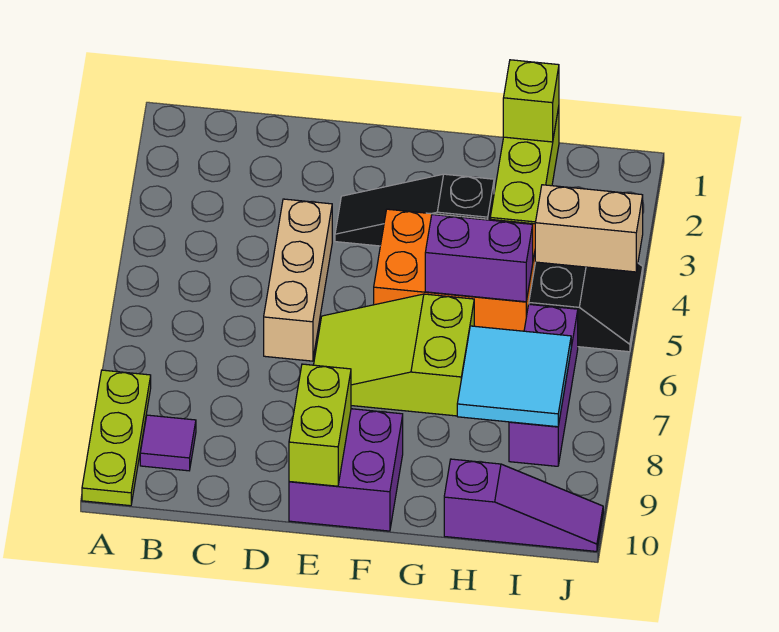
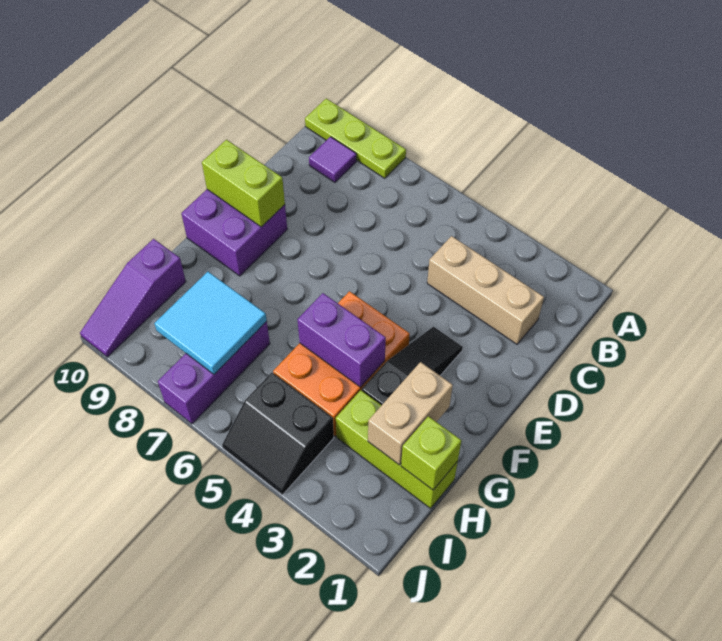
tan 1x3 brick [264,199,332,361] -> tan 1x3 brick moved to [427,236,544,344]
lime 2x3 slope [314,294,474,416] -> none
purple 1x2 brick [425,215,533,302] -> purple 1x2 brick turned to [297,293,386,387]
tan 1x2 brick [535,185,643,272] -> tan 1x2 brick moved to [368,362,453,465]
purple 1x3 brick [509,304,578,466] -> purple 1x3 brick turned to [158,322,270,424]

